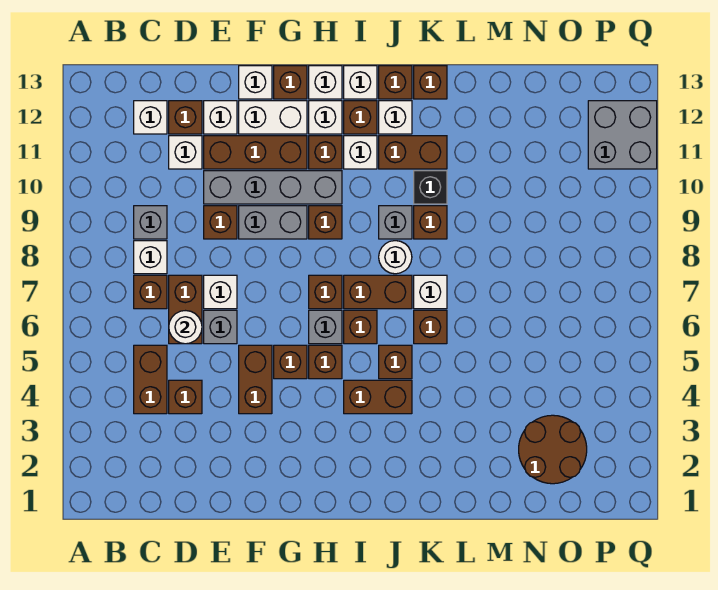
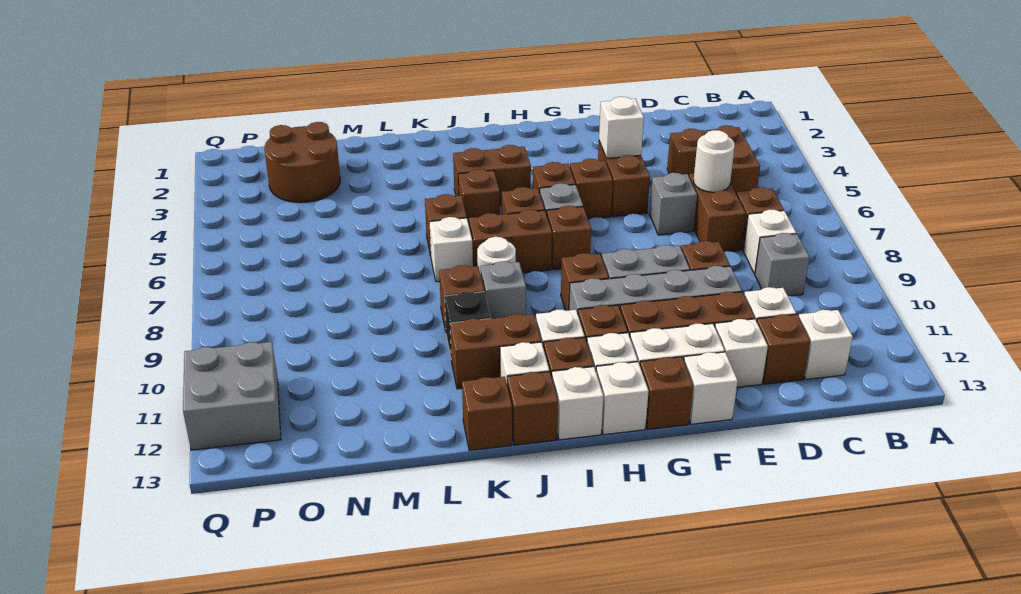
white 1x1 brick [204,275,237,309] -> white 1x1 brick moved to [599,97,644,159]

